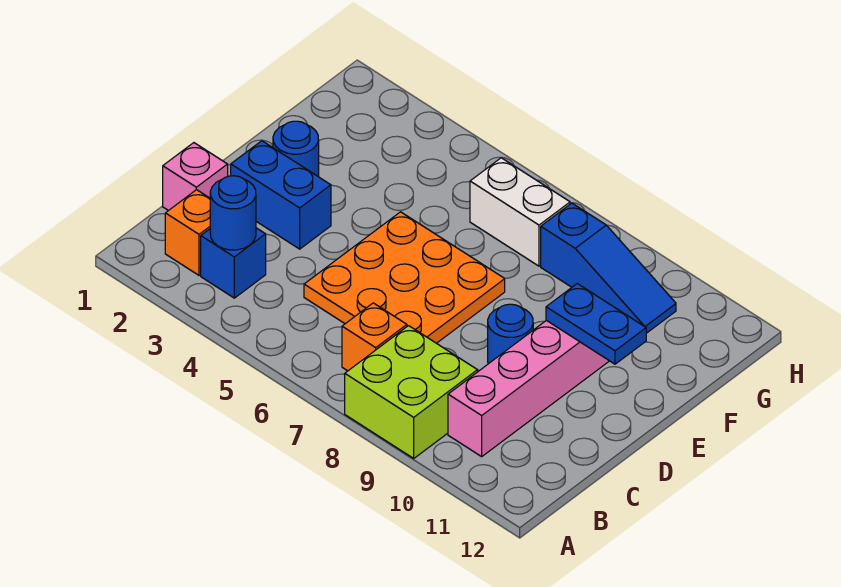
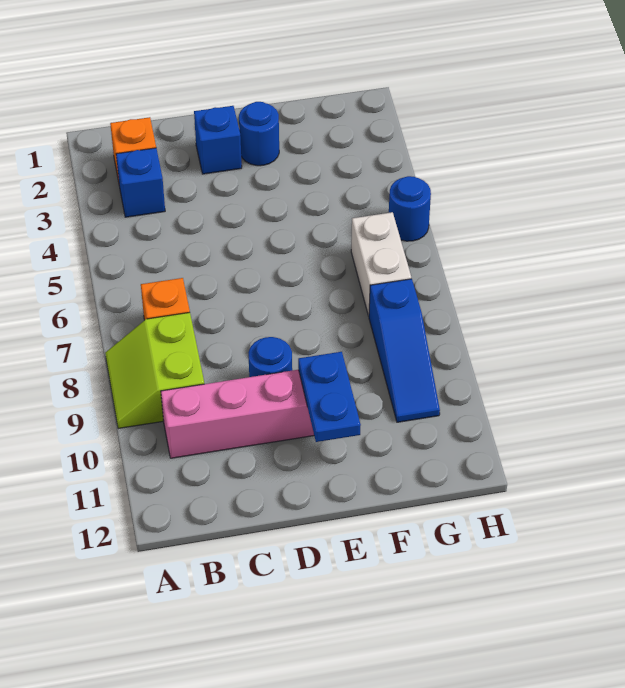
lime 2x2 brick [345,326,478,458] -> lime 2x2 slope [105,312,204,429]
blue 1x1 round brick [210,176,256,250] -> blue 1x1 round brick moved to [389,176,431,241]
pink 1x1 brick [163,143,228,211] -> none
orange 3x3 plate [304,212,505,343] -> none
blue 1x2 brick [231,141,331,249] -> blue 1x1 brick [194,106,242,174]

